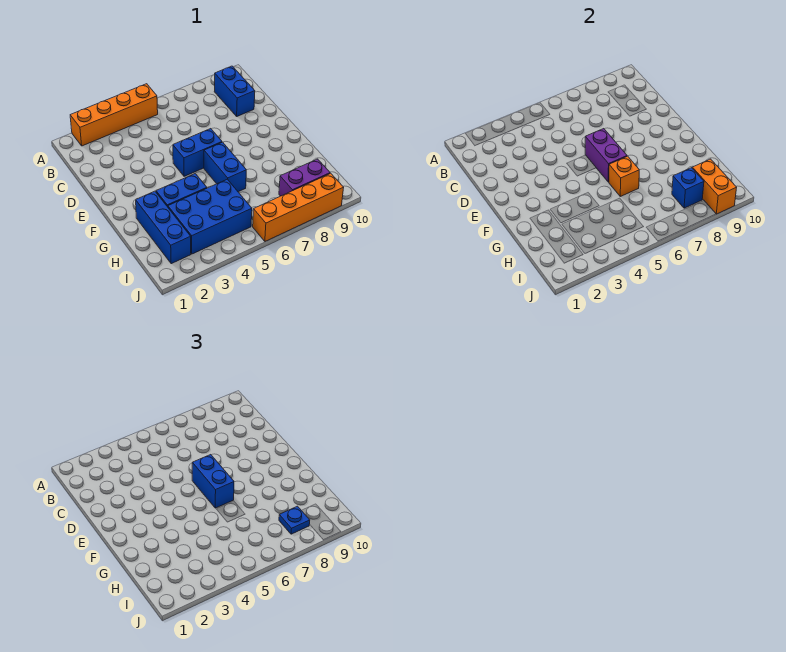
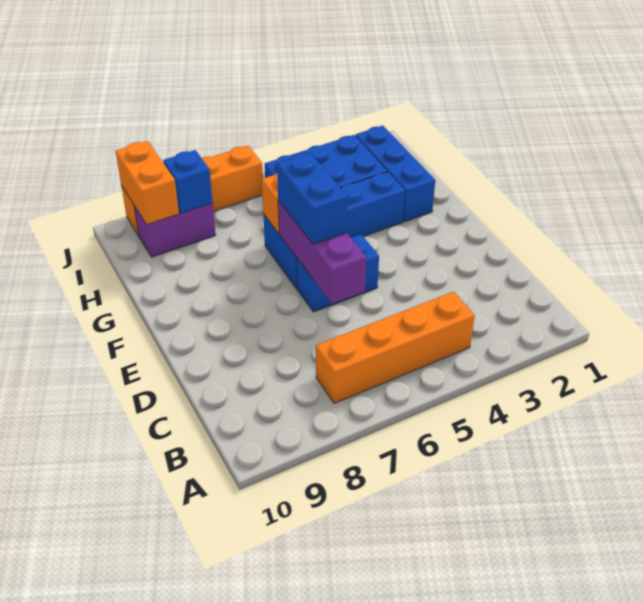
orange 1x4 brick [70,84,158,146] -> orange 1x4 brick moved to [316,292,475,403]
blue 1x2 brick [214,66,255,116] -> none
purple 1x2 brick [585,129,627,182] -> purple 1x3 brick [278,201,366,304]
blue 1x1 plate [279,506,310,534] -> none

